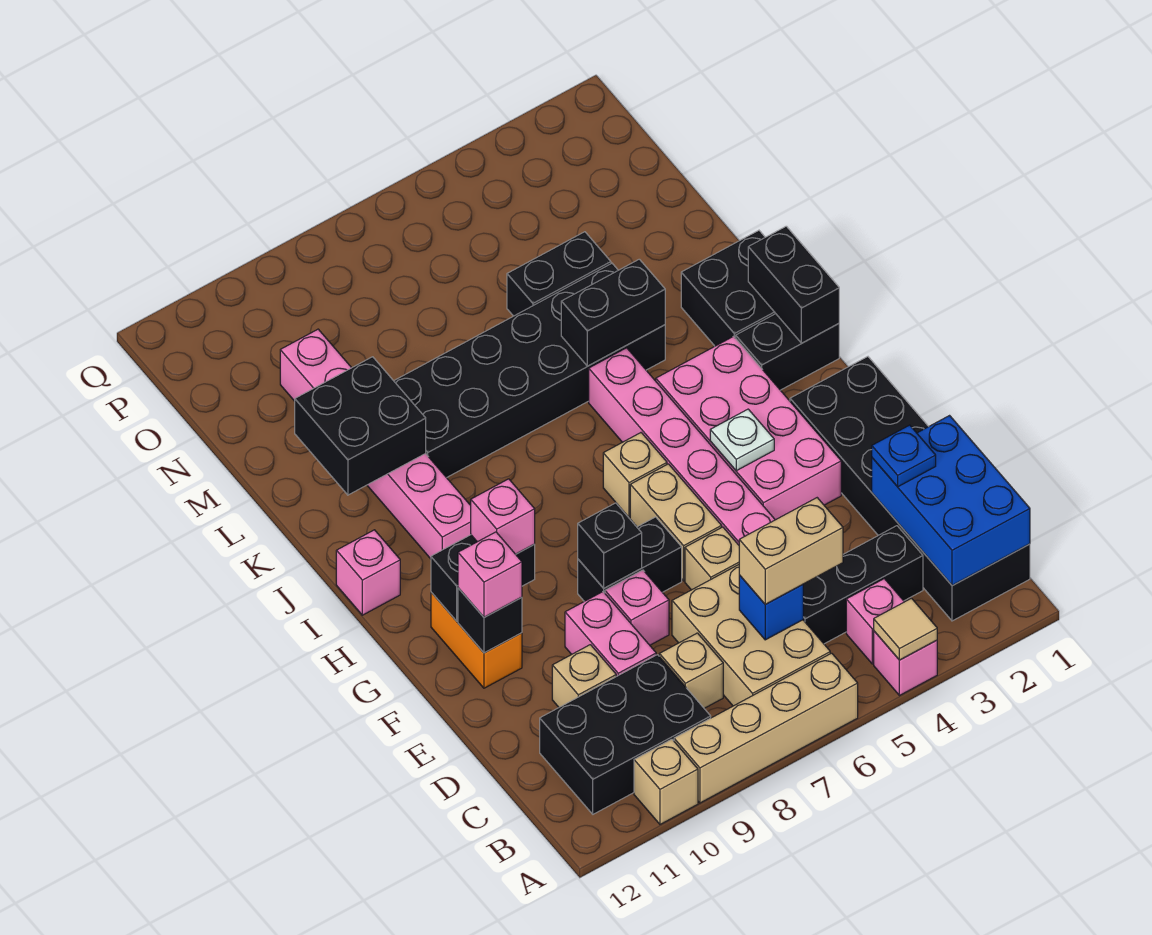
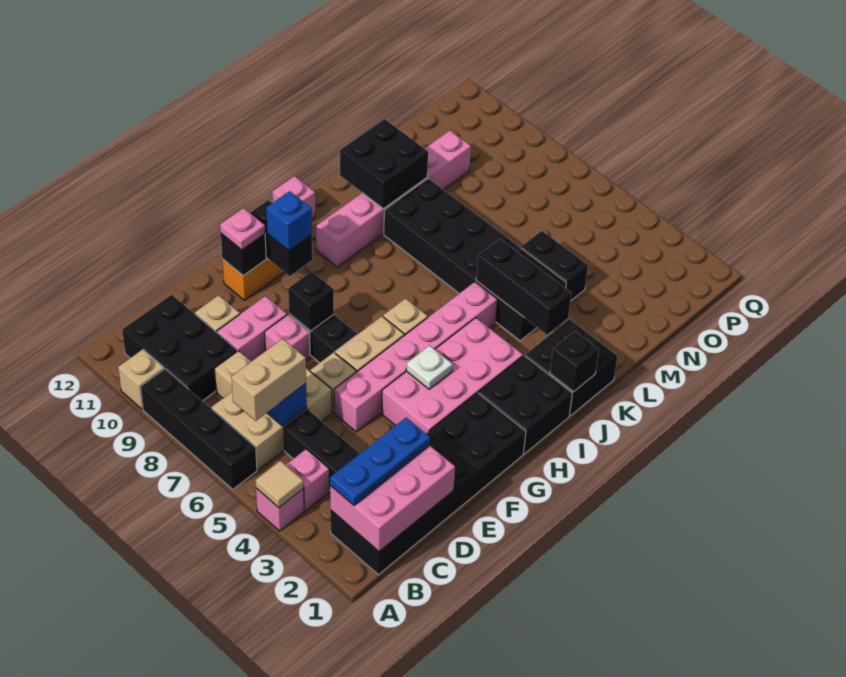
tan 1x4 brick [674,653,858,803] -> black 1x4 brick [140,369,257,489]
blue 2x3 brick [872,416,1030,586] -> pink 2x3 brick [330,445,455,551]
tan 1x2 brick [739,498,843,604] -> tan 1x2 brick turned to [231,339,306,421]
blue 1x1 plate [872,425,936,487] -> blue 1x3 plate [330,418,430,505]
pink 1x1 brick [458,532,522,617] -> pink 1x1 plate [220,208,265,250]
pink 1x1 brick [471,479,535,554] -> blue 1x1 brick [266,191,312,251]
black 1x2 brick [736,314,839,390] -> black 2x2 brick [479,356,572,454]
black 1x2 brick [748,226,839,343] -> black 1x1 brick [550,331,599,392]
black 1x2 brick [561,259,665,366] -> black 1x3 brick [476,239,571,335]

